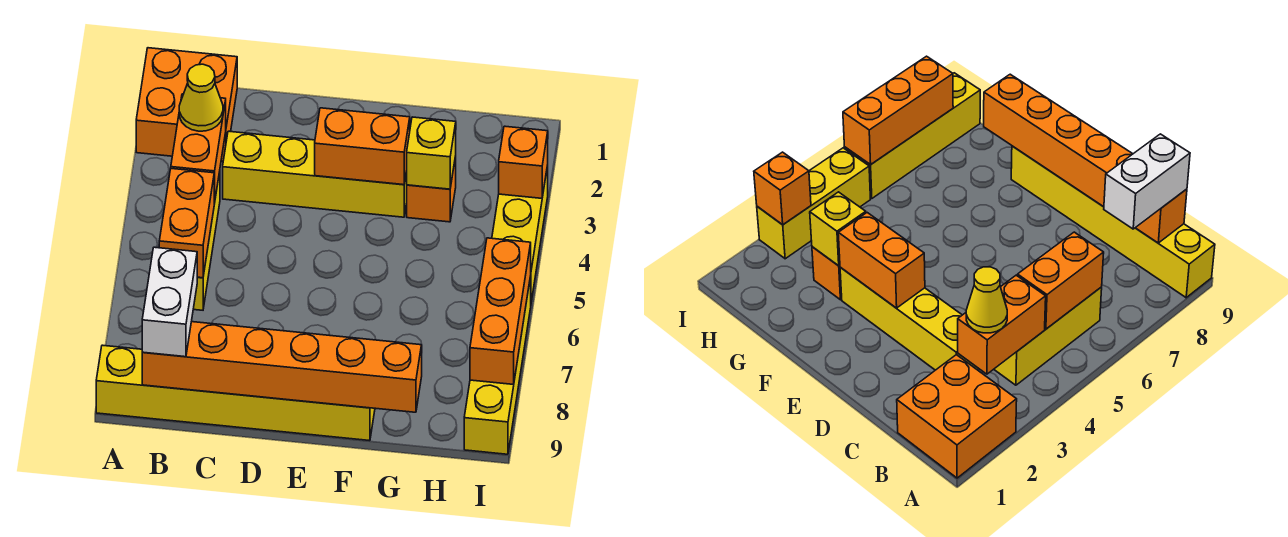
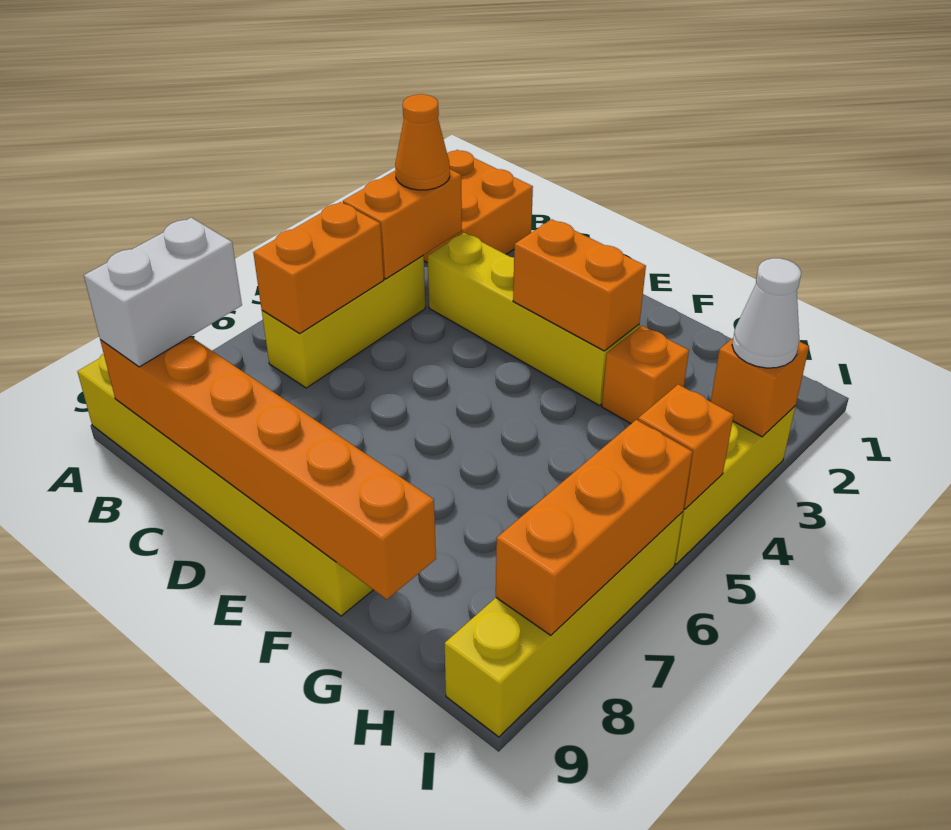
yellow 1x1 cone [179,64,223,131] -> orange 1x1 cone [395,94,450,190]
yellow 1x1 brick [407,117,456,189] -> none
none -> white 1x1 cone [732,258,801,368]
none -> orange 1x1 brick [638,384,734,509]

